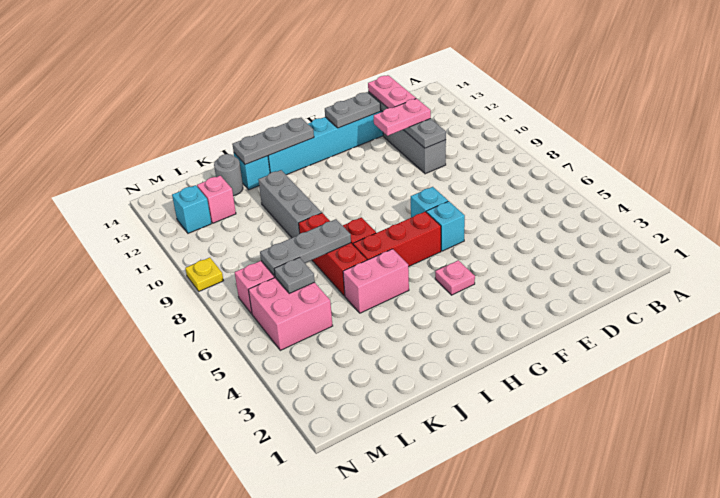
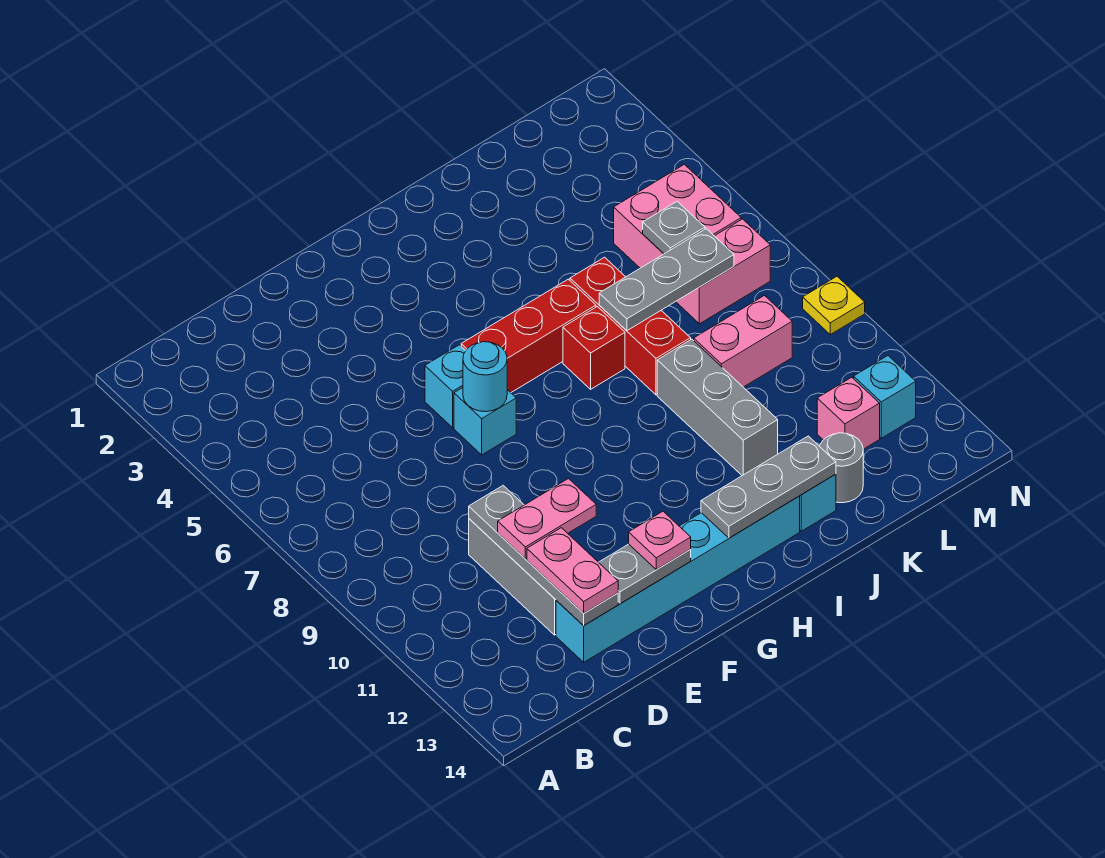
none -> cyan 1x1 round brick [463,342,507,412]
pink 1x1 plate [435,260,475,295] -> pink 1x1 plate moved to [629,511,691,570]
pink 1x2 brick [343,249,409,313] -> pink 1x2 brick moved to [694,296,792,387]

